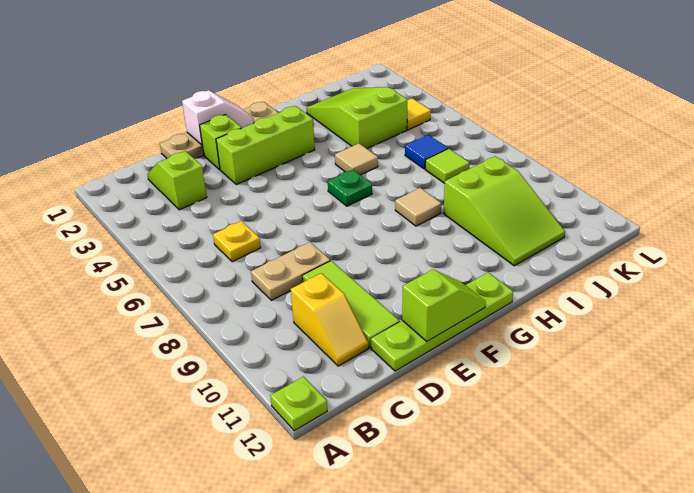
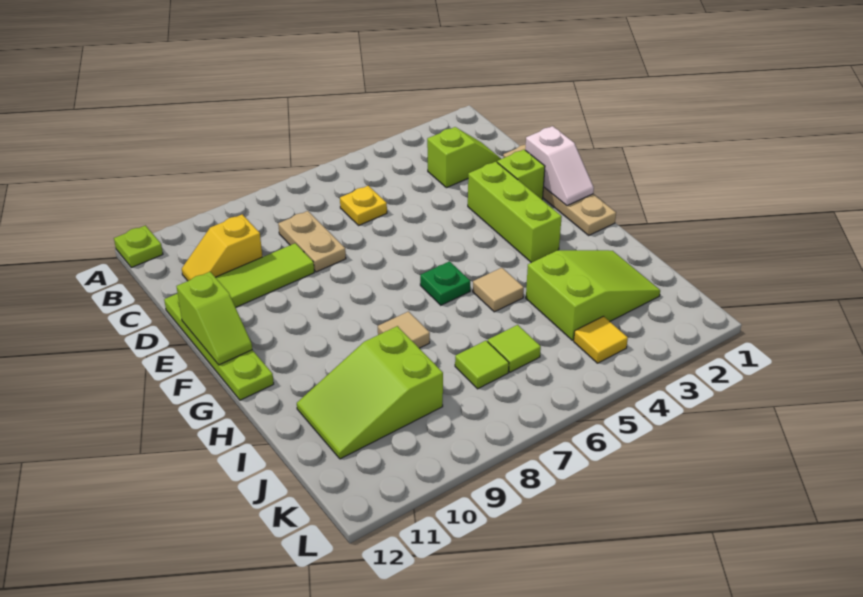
blue 1x1 tile [405,135,448,169] -> lime 1x1 tile [488,325,541,372]

